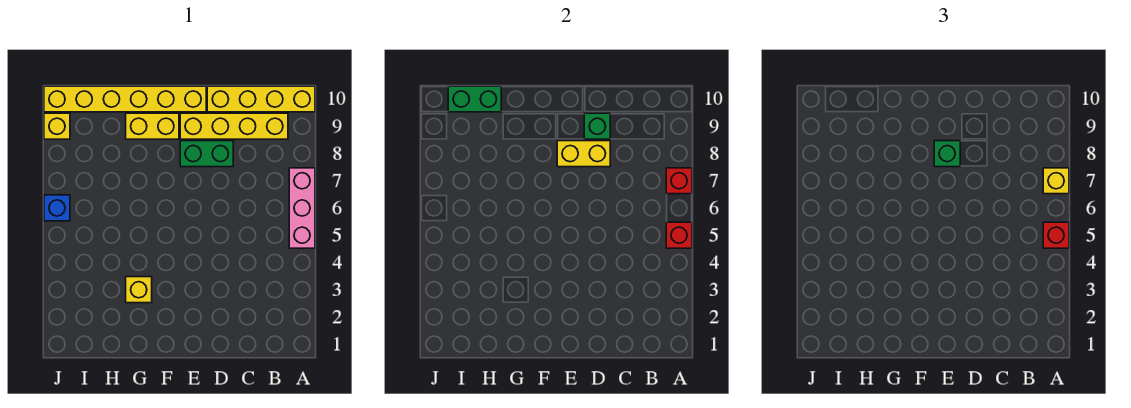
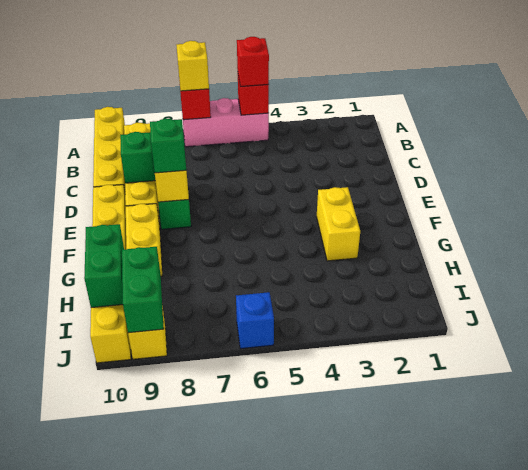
yellow 1x1 brick [126,277,152,303] -> yellow 1x2 brick [317,187,360,261]
none -> green 1x2 brick [122,247,164,333]

